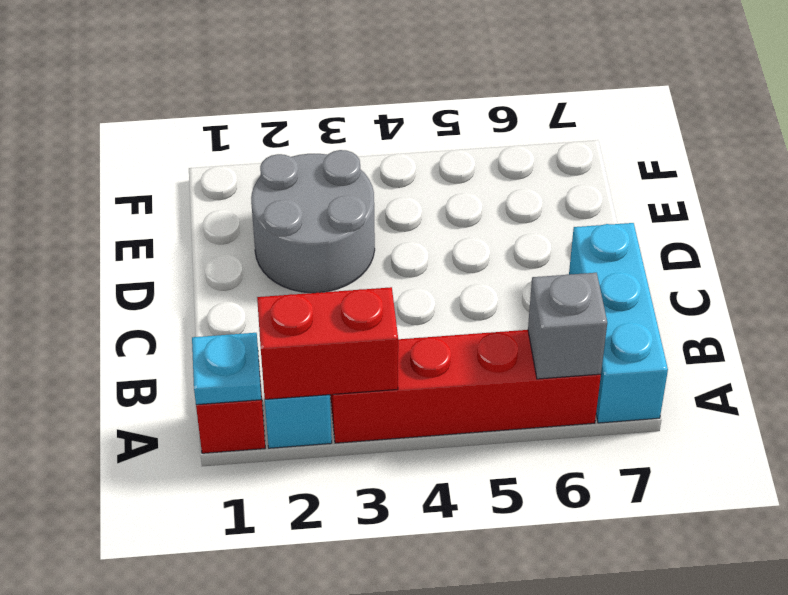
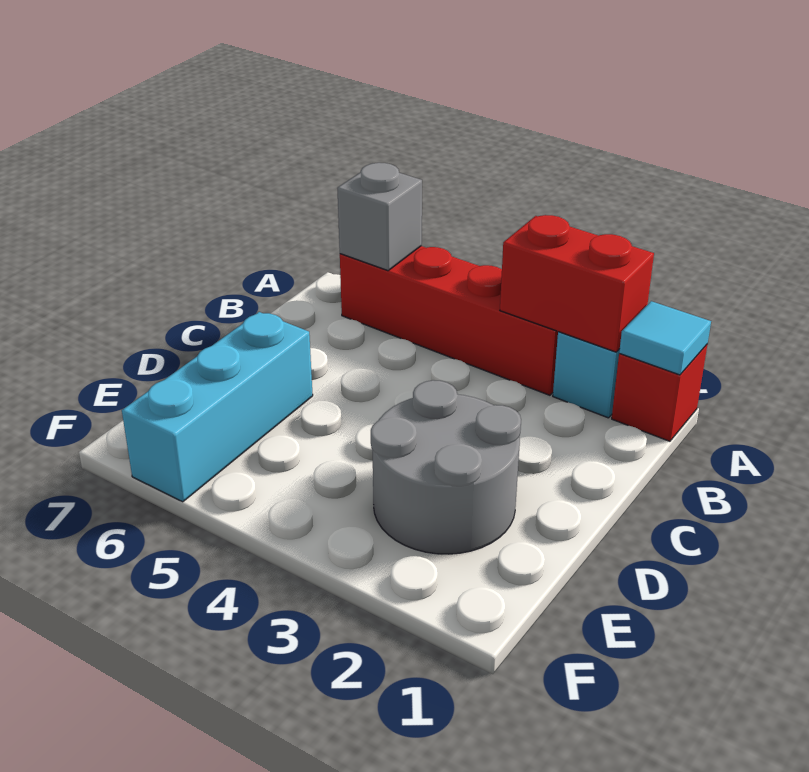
cyan 1x1 plate [192,333,261,405] -> cyan 1x1 tile [619,301,711,375]
cyan 1x3 brick [569,223,668,423] -> cyan 1x3 brick moved to [122,312,313,502]

